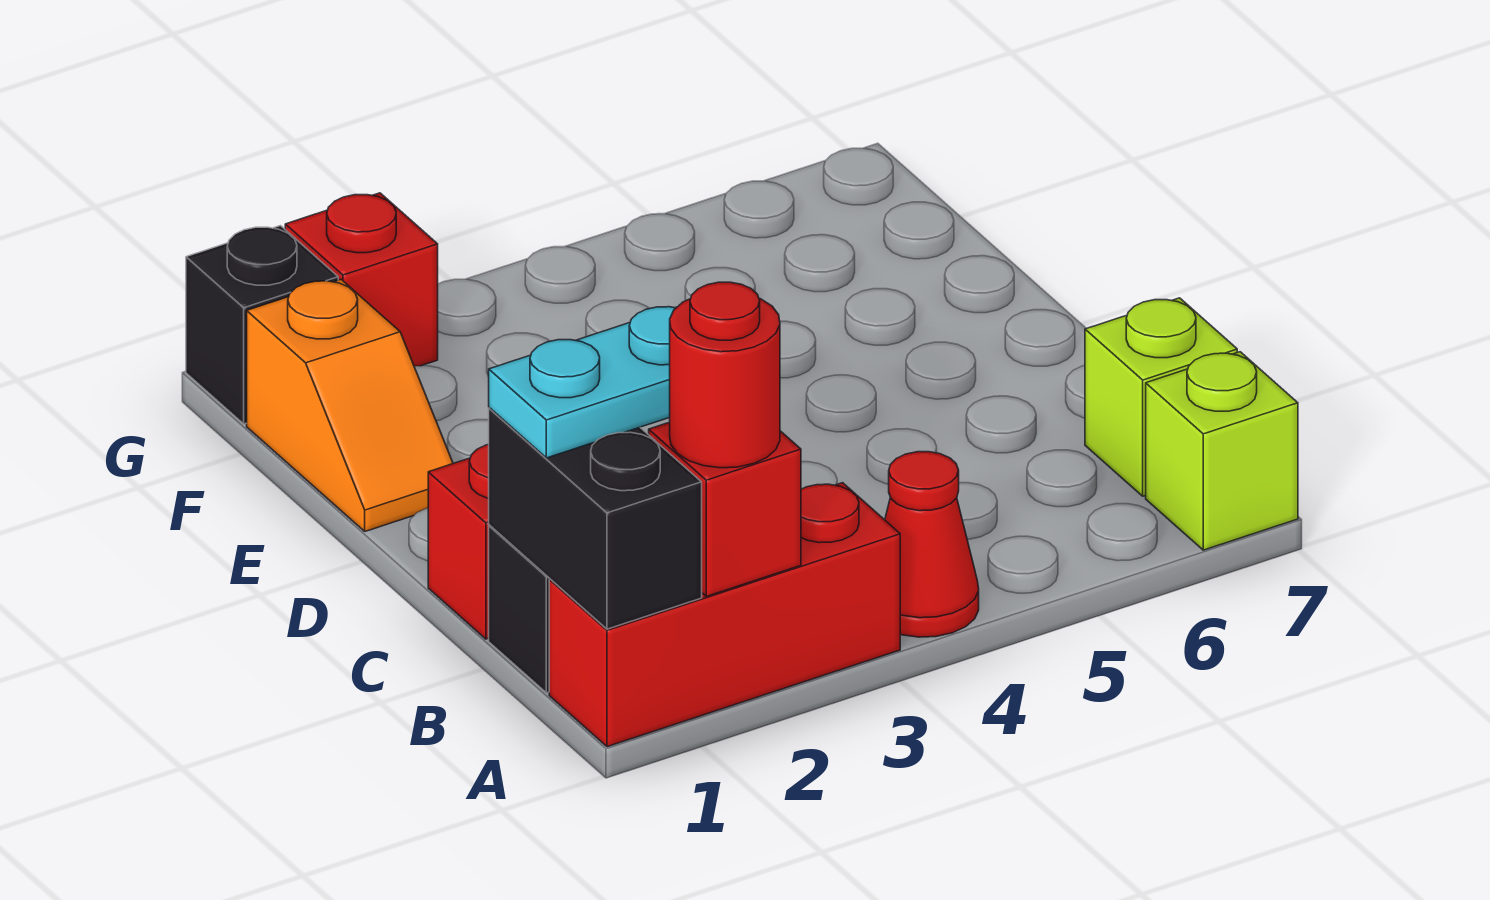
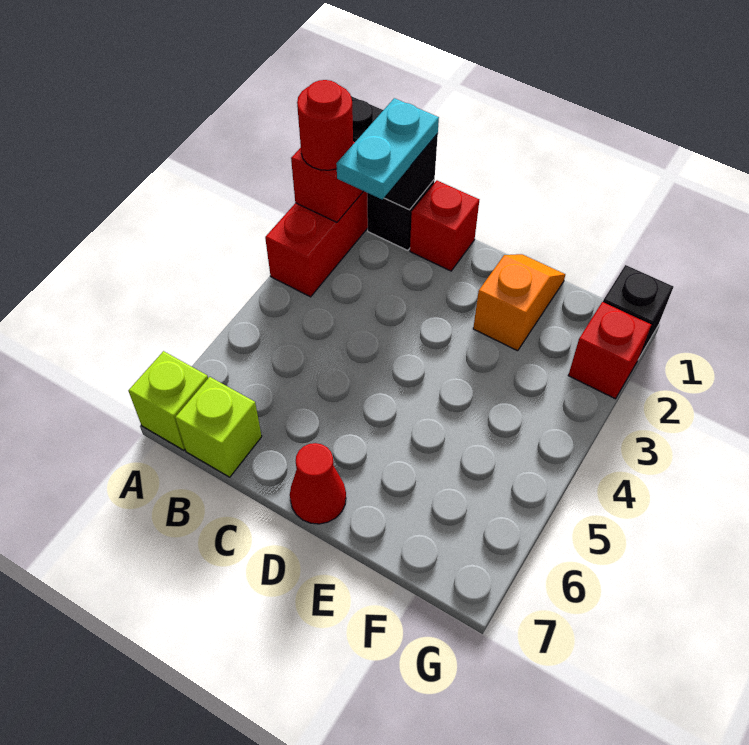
red 1x1 cone [885,452,979,637] -> red 1x1 cone moved to [290,443,346,524]
orange 1x2 slope [247,280,453,531] -> orange 1x2 slope turned to [473,254,565,351]

